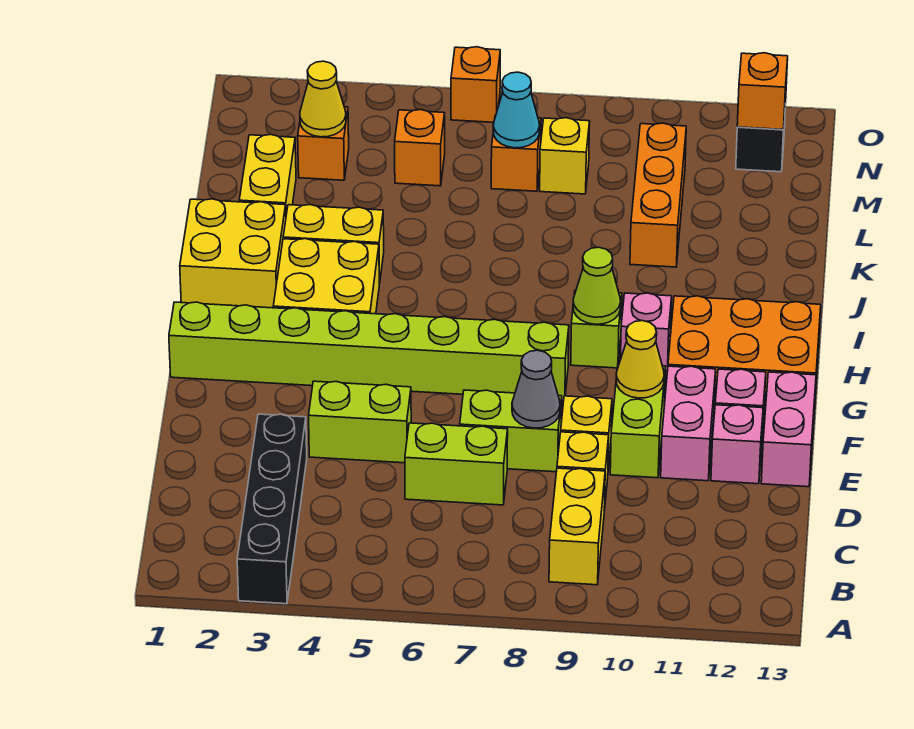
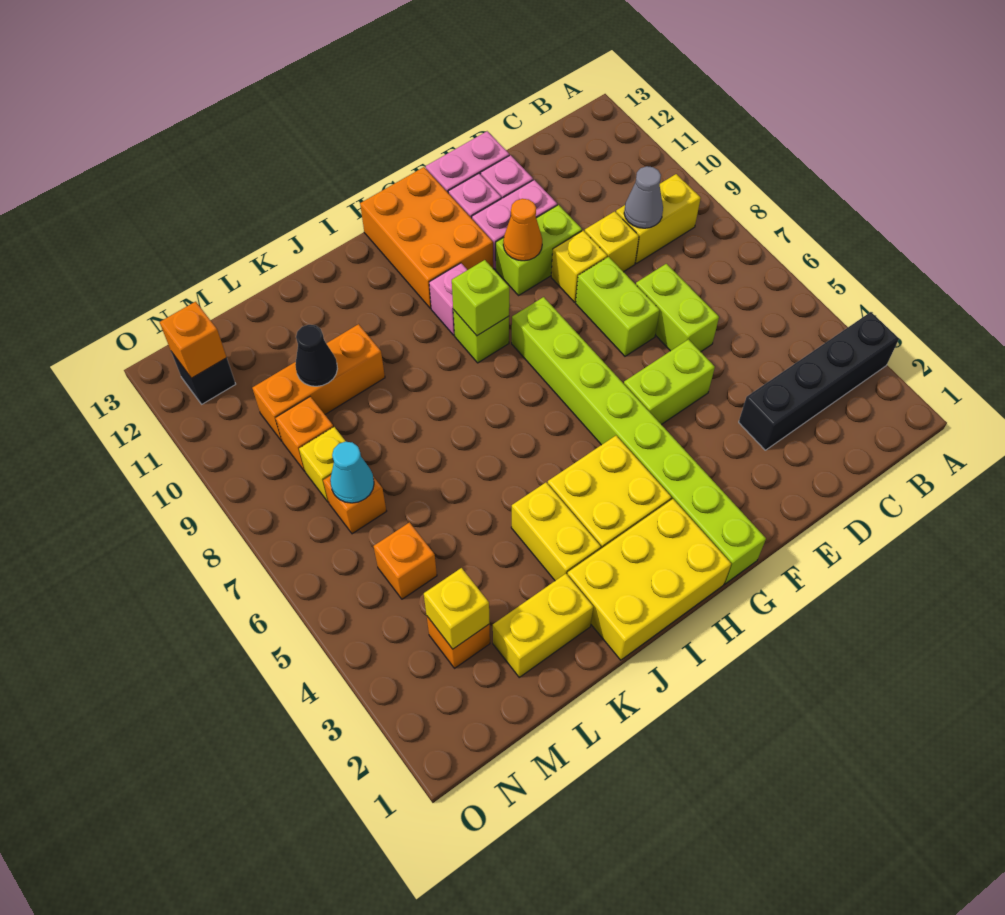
lime 1x2 brick [309,381,411,463] -> lime 1x2 brick turned to [624,339,715,425]
grey 1x1 cone [512,350,560,428] -> grey 1x1 cone moved to [624,166,663,228]
yellow 1x1 cone [616,321,664,398] -> orange 1x1 cone [503,199,542,261]
lime 1x1 cone [573,247,621,324] -> lime 1x1 brick [452,260,509,336]
yellow 2x2 brick [180,199,286,308] -> yellow 2x3 brick [567,499,731,660]
none -> black 1x1 cone [295,325,337,386]
yellow 1x1 cone [300,61,346,137] -> yellow 1x1 brick [424,568,490,649]
orange 1x1 brick [451,47,500,122] -> orange 1x1 brick moved to [276,397,333,471]

